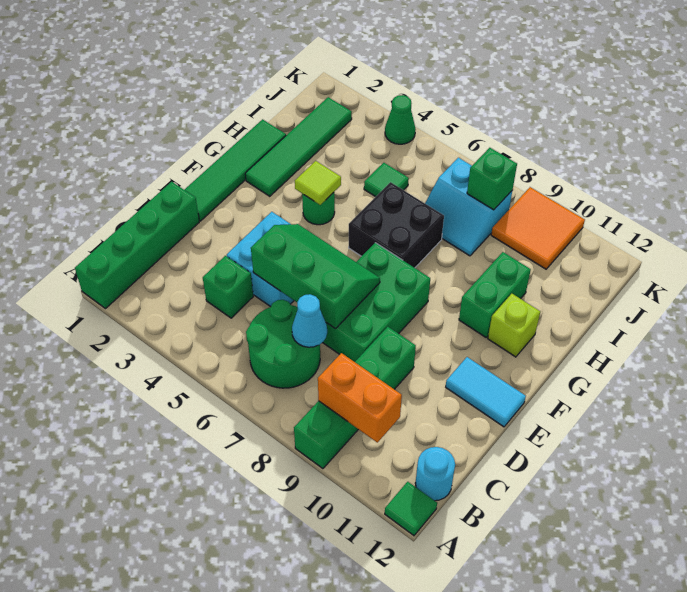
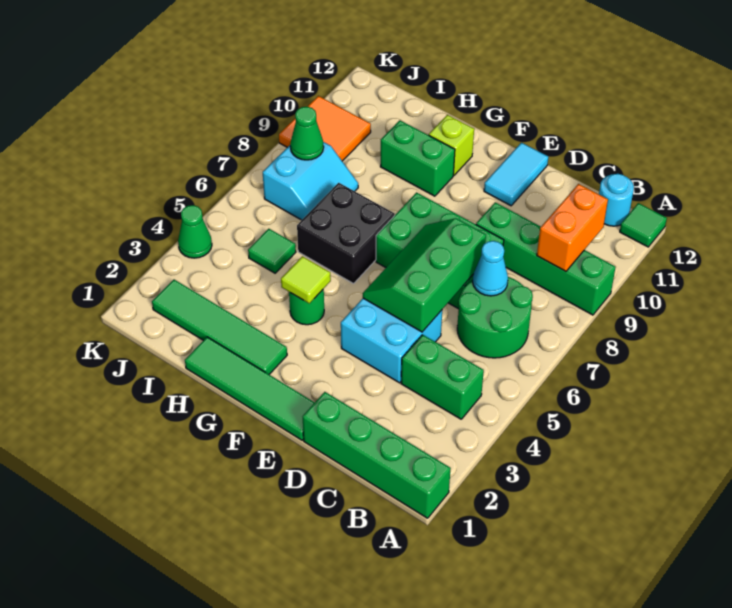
green 1x1 brick [203,256,253,318] -> green 1x2 brick [401,335,484,419]
green 1x1 brick [467,148,517,210] -> green 1x1 cone [290,107,324,160]

